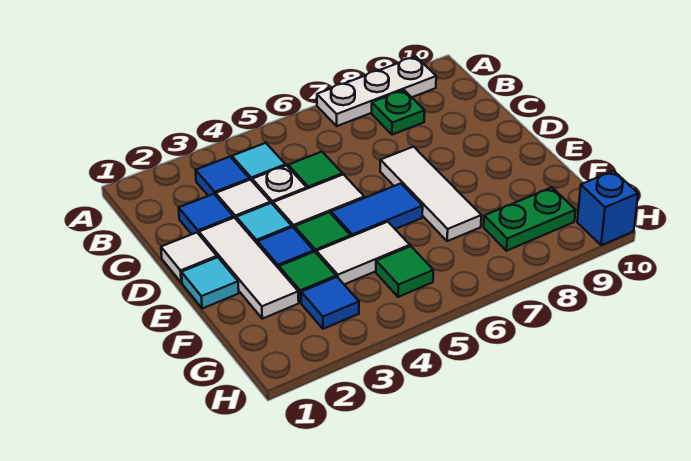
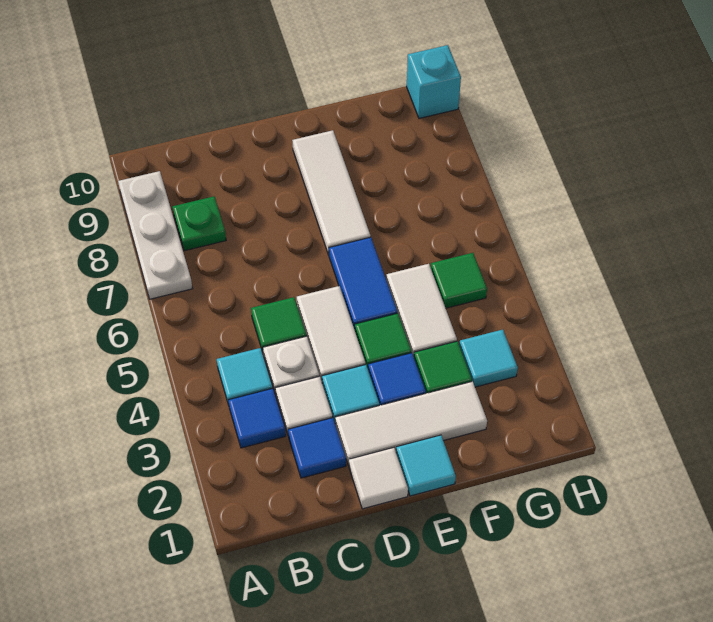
white 1x3 tile [380,147,481,241] -> white 1x3 tile turned to [292,130,371,255]
blue 1x1 tile [301,277,359,329] -> cyan 1x1 tile [459,330,518,387]
green 1x2 plate [484,187,575,251] -> none
blue 1x1 brick [577,171,638,245] -> cyan 1x1 brick [407,45,461,118]

